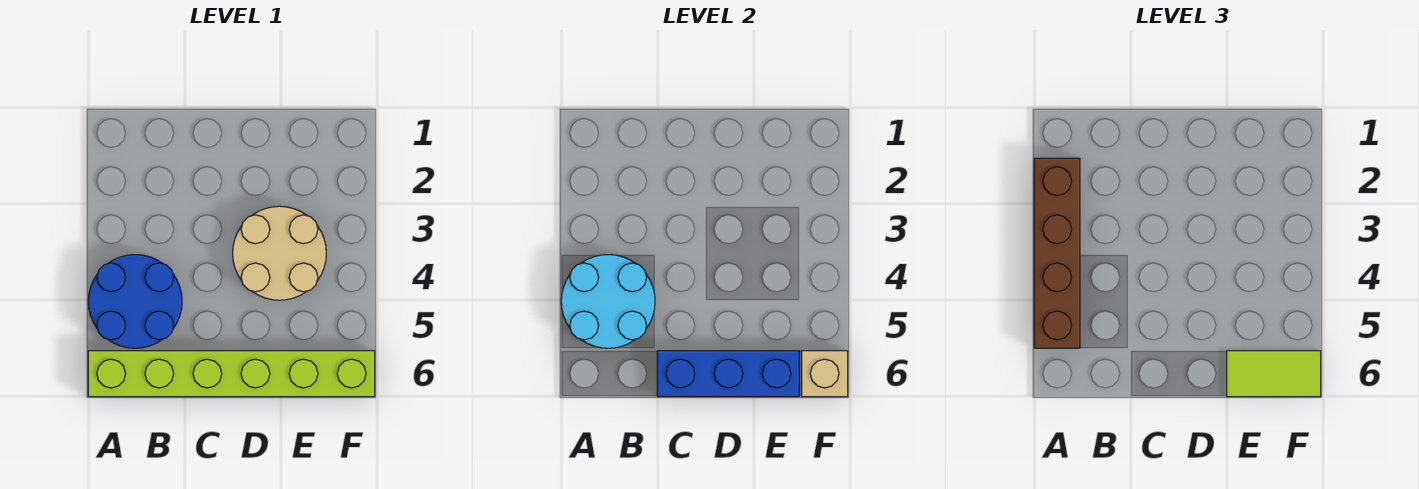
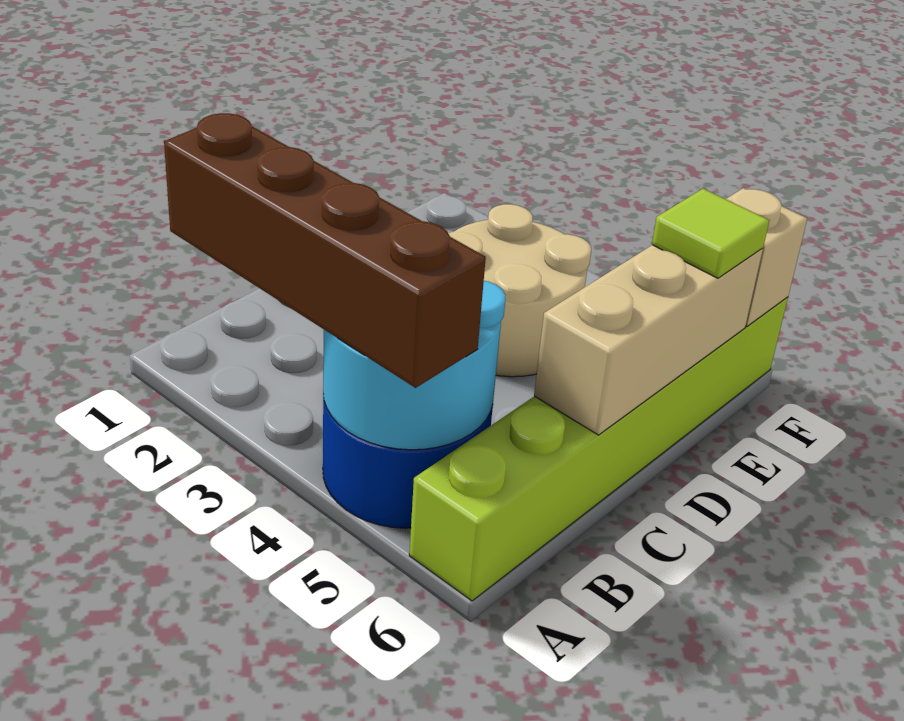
blue 1x3 brick [657,351,799,397] -> tan 1x3 brick [534,245,763,435]
lime 1x2 tile [1227,351,1321,397] -> lime 1x1 tile [652,189,769,278]

